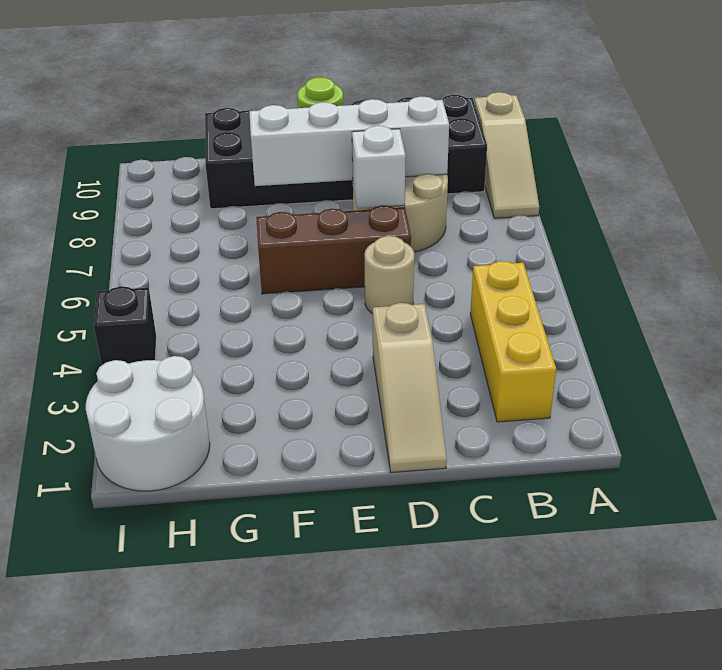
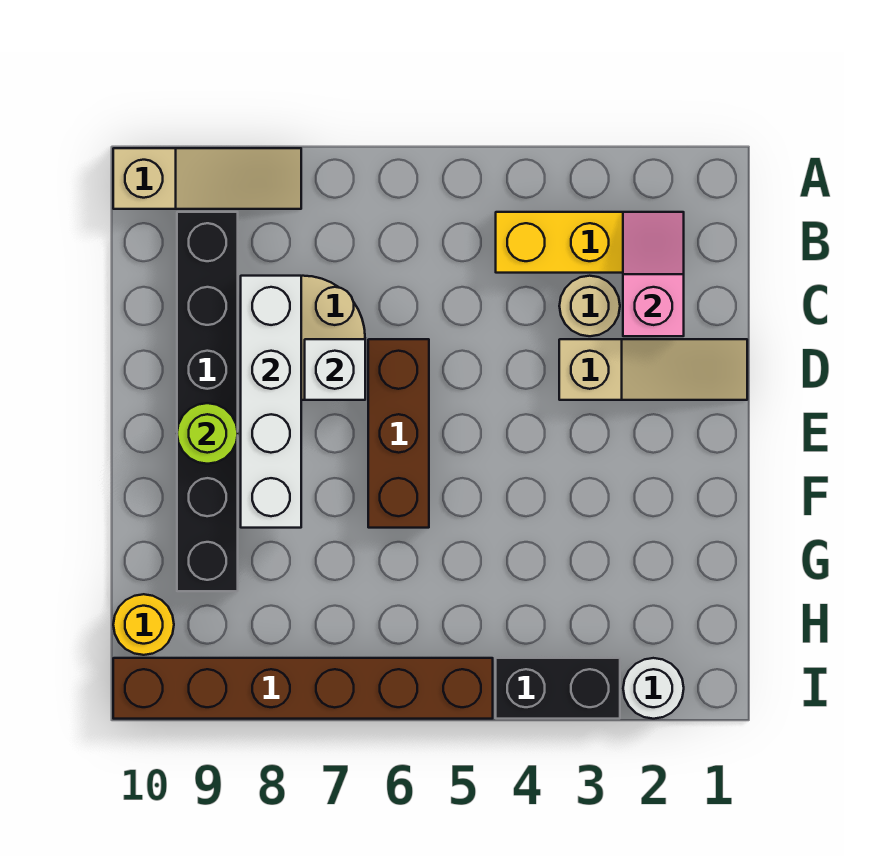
none -> pink 1x2 slope [623,212,684,336]
black 2x6 brick [205,95,487,209] -> black 1x6 brick [177,212,238,591]
tan 1x1 round brick [365,236,414,314] -> tan 1x1 round brick moved to [559,276,620,336]
white 2x2 round brick [86,356,210,491] -> white 1x1 round brick [623,658,684,719]
none -> yellow 1x1 round brick [113,594,174,655]
black 1x1 brick [94,286,156,366] -> black 1x2 brick [496,658,620,719]
none -> brown 1x6 brick [113,658,493,719]

